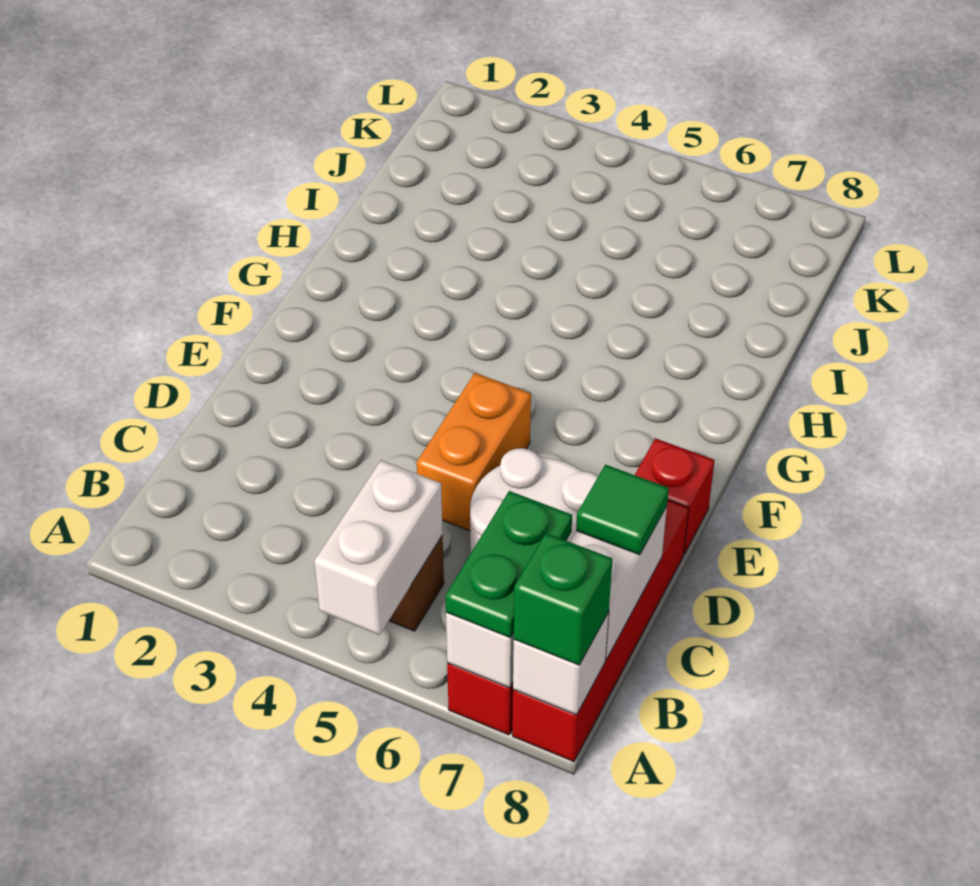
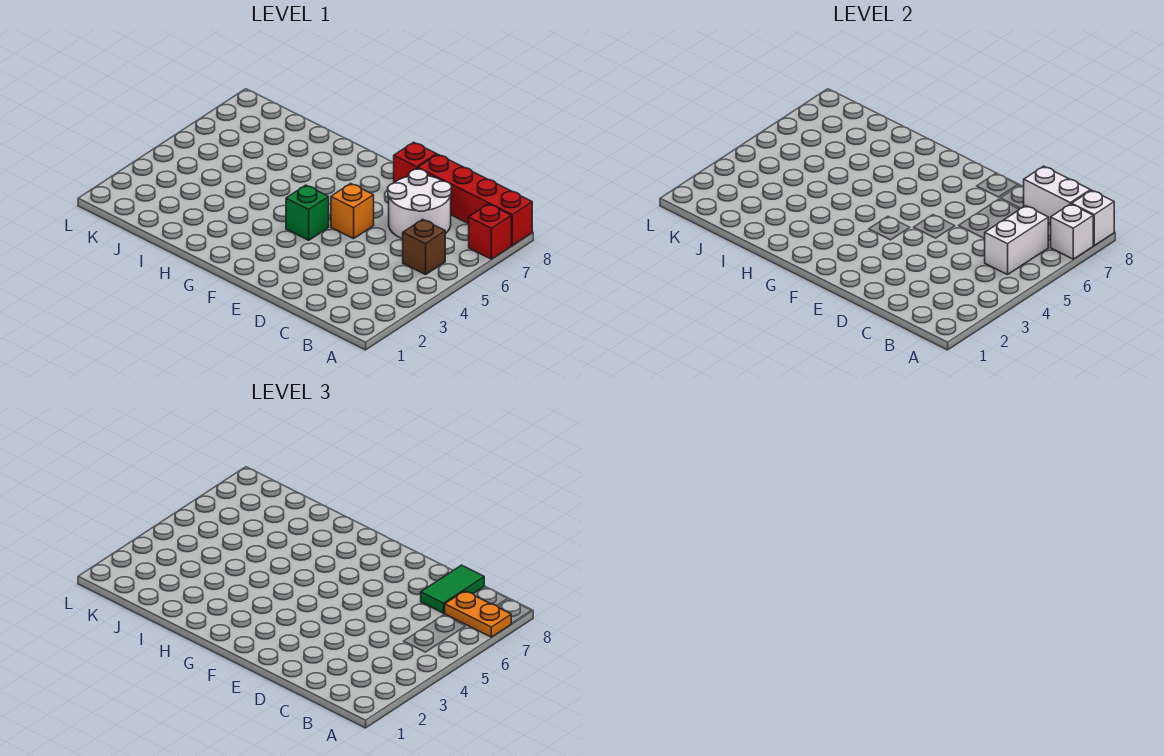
white 1x2 brick [314,460,443,635] -> white 1x2 brick turned to [984,206,1048,275]
green 1x2 plate [445,491,572,637] -> orange 1x2 plate [445,591,511,637]
green 1x1 brick [514,533,612,665] -> green 1x1 brick moved to [286,185,329,240]
green 1x1 tile [576,465,669,555] -> green 1x2 tile [421,565,484,613]
orange 1x2 brick [417,373,531,531] -> orange 1x1 brick [331,184,374,239]

